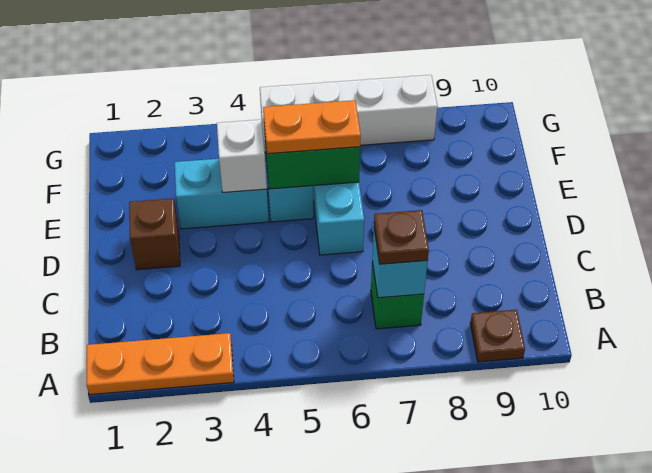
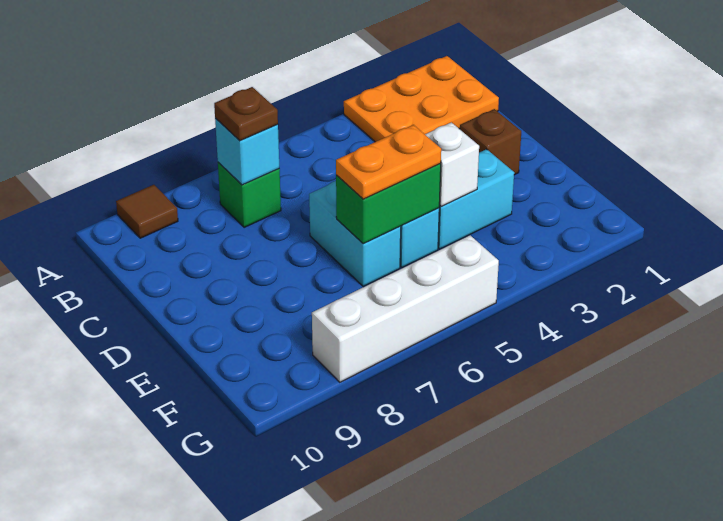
orange 1x3 plate [86,333,234,395] -> orange 2x3 plate [344,56,499,142]
brown 1x1 plate [470,310,525,362] -> brown 1x1 tile [116,185,178,238]

